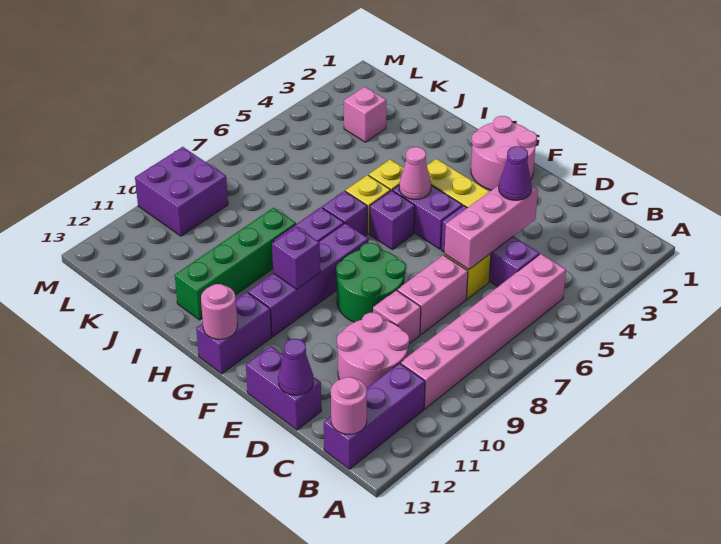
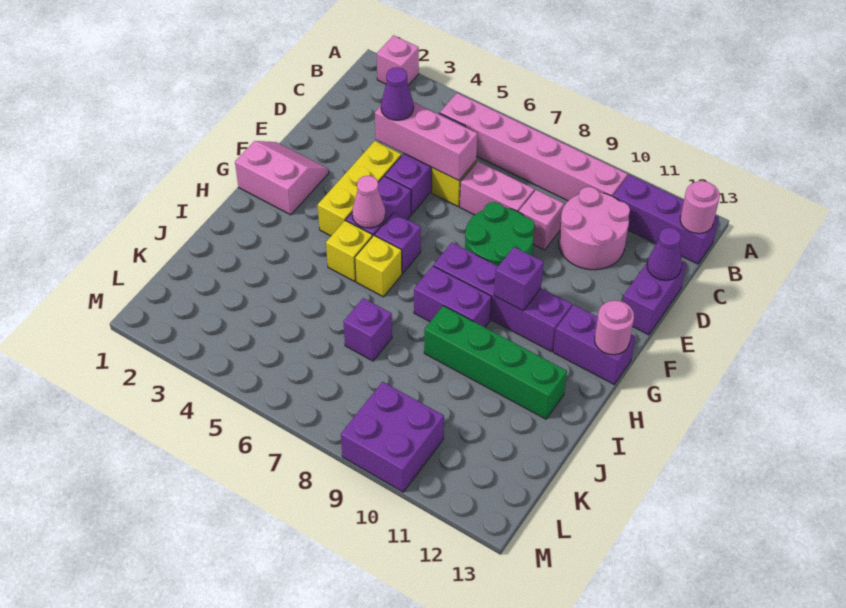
pink 2x2 round brick [471,116,537,190] -> pink 2x2 slope [235,141,329,215]
purple 1x1 brick [322,191,367,236] -> purple 1x1 brick moved to [344,298,392,361]
pink 1x1 brick [344,87,386,142] -> pink 1x1 brick moved to [377,35,419,85]

